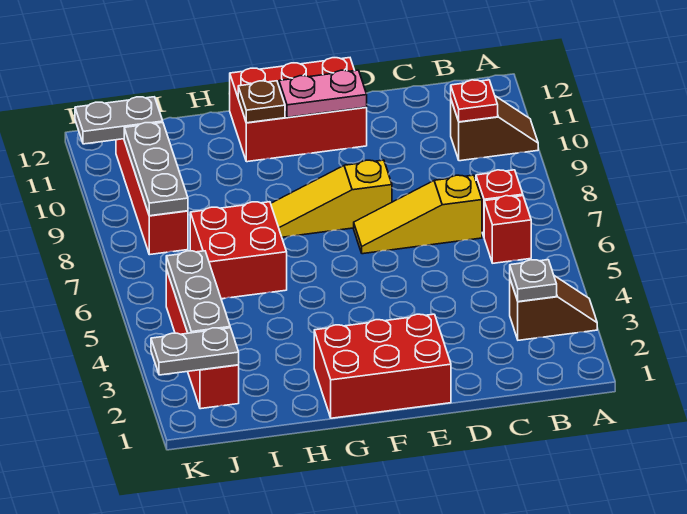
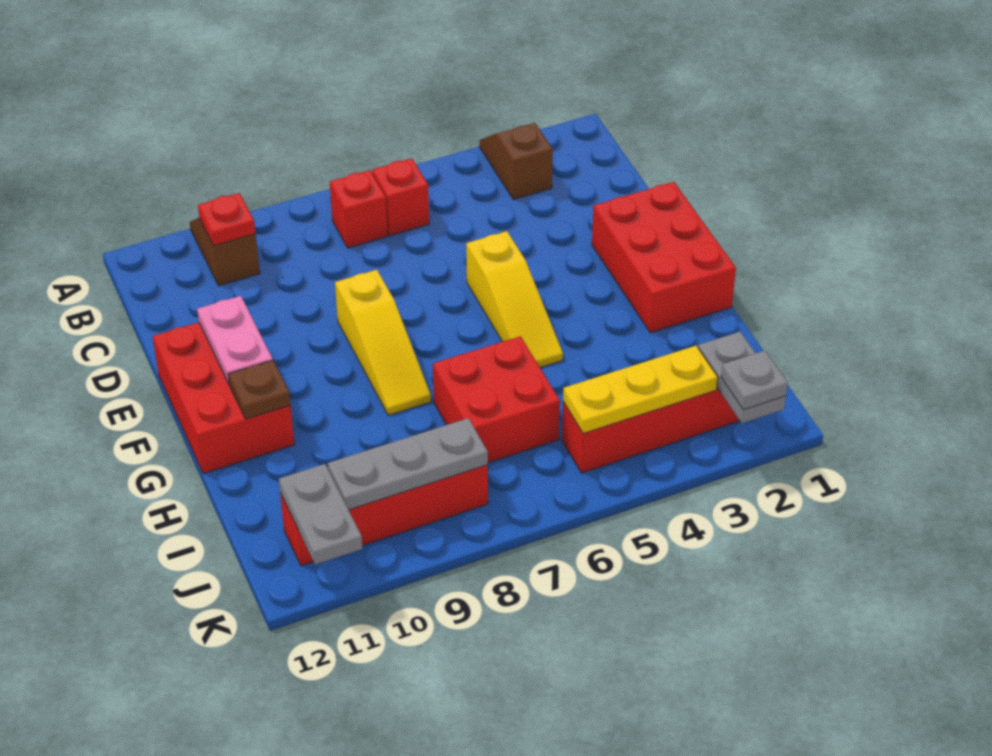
grey 1x1 plate [510,260,557,302] -> grey 1x1 plate moved to [721,351,788,410]
yellow 1x3 slope [354,175,482,254] -> yellow 1x3 slope moved to [466,231,563,367]
grey 1x3 plate [166,251,230,333] -> yellow 1x3 plate [563,346,718,433]

